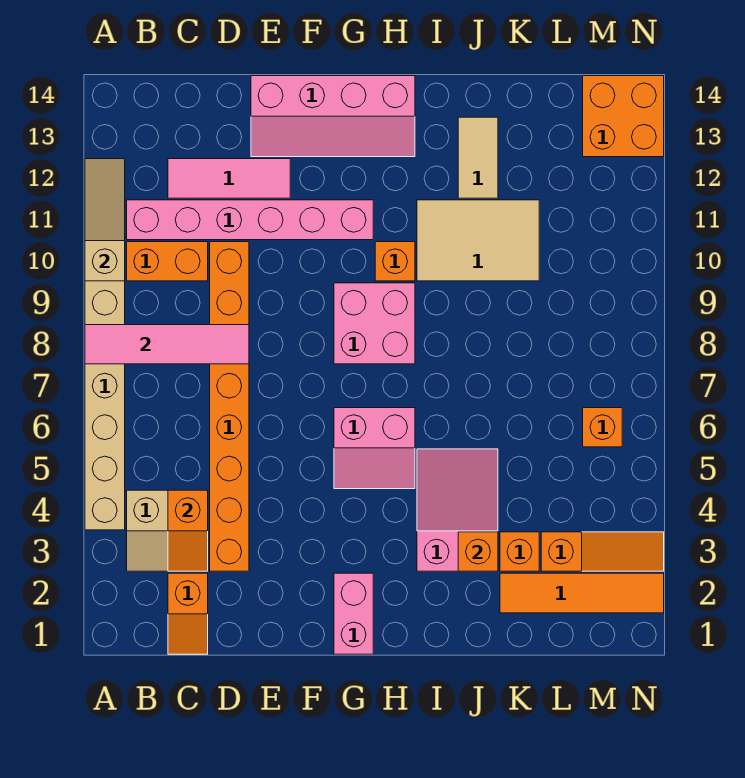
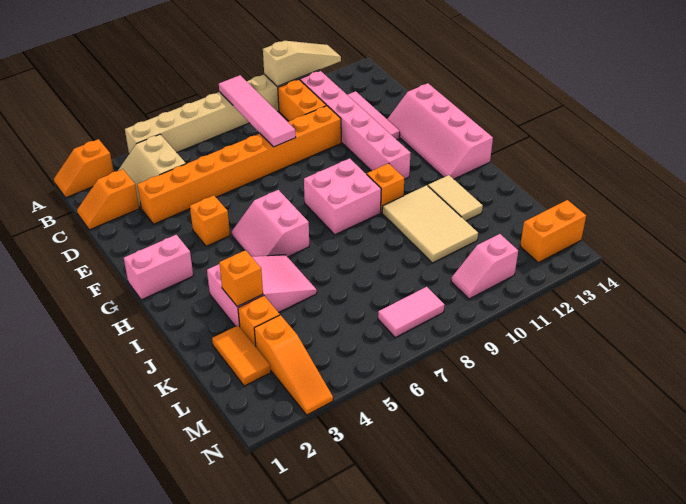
orange 1x2 slope [168,490,208,571] -> orange 1x2 slope moved to [54,139,114,198]
tan 1x2 tile [458,117,498,198] -> tan 1x2 tile turned to [428,175,483,221]
orange 1x4 tile [500,573,664,613] -> orange 1x2 tile [212,326,271,386]
orange 1x1 brick [583,408,622,447] -> orange 1x1 brick moved to [190,195,230,246]
none -> pink 1x2 tile [378,287,444,337]
none -> pink 1x2 slope [451,234,518,299]
orange 2x2 brick [583,76,664,157] -> orange 1x2 brick [520,200,586,263]

